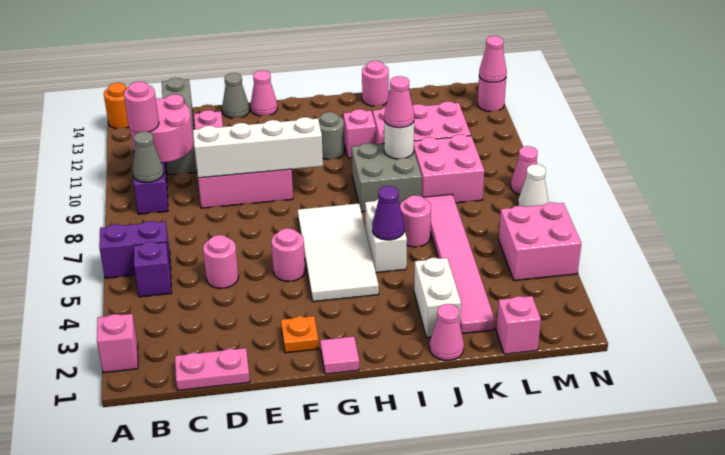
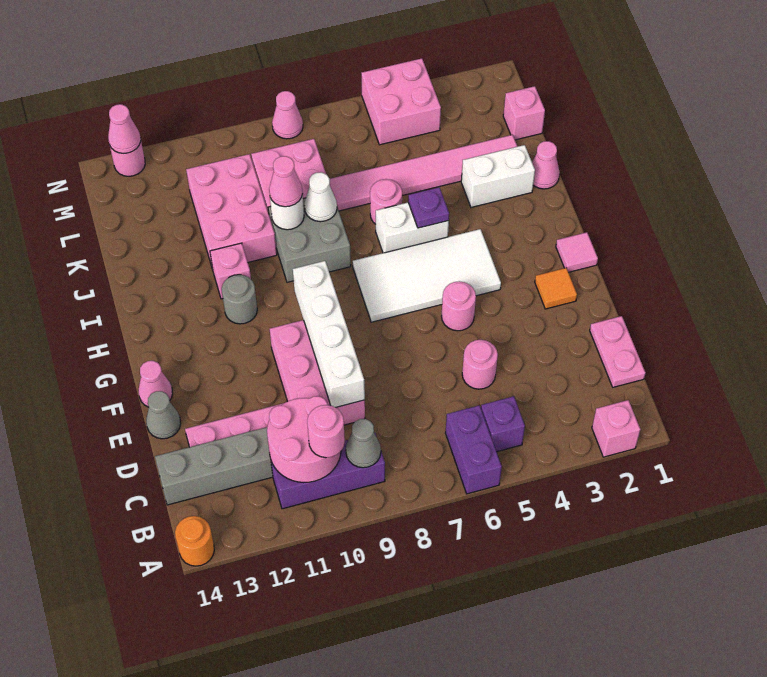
orange 1x1 plate [281,316,319,353] -> orange 1x1 tile [535,268,577,309]
purple 1x1 cone [372,186,404,240] -> purple 1x1 plate [408,187,449,228]
pink 1x1 round brick [362,61,389,106] -> none
white 1x1 cone [518,164,548,207] -> white 1x1 cone moved to [304,172,337,222]

